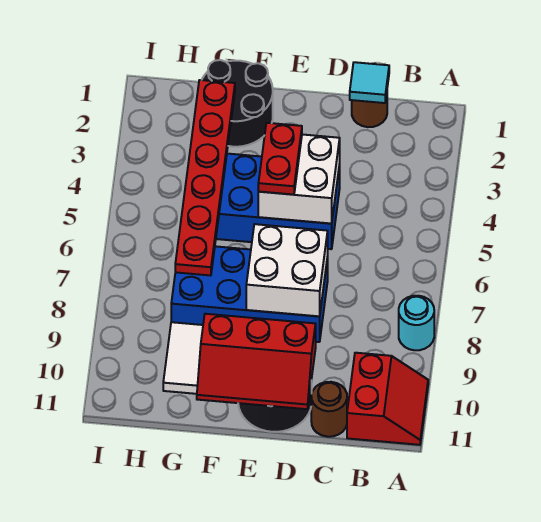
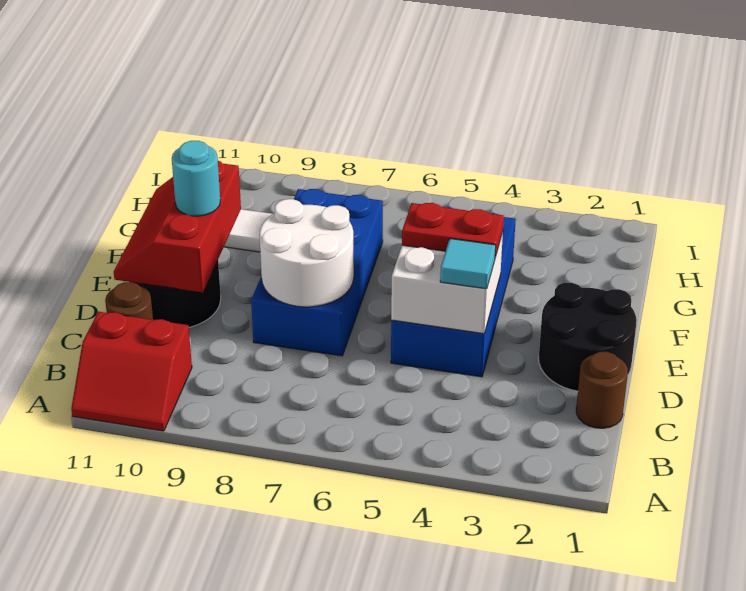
cyan 1x1 round brick [399,296,434,350] -> cyan 1x1 round brick moved to [172,141,220,216]
cyan 1x1 tile [350,62,389,103] -> cyan 1x1 tile moved to [440,239,496,289]
white 2x2 brick [246,224,328,316] -> white 2x2 round brick [260,199,354,307]
black 2x2 round brick [202,60,273,147] -> black 2x2 round brick moved to [539,283,637,391]
red 1x6 plate [175,80,235,276] -> none

